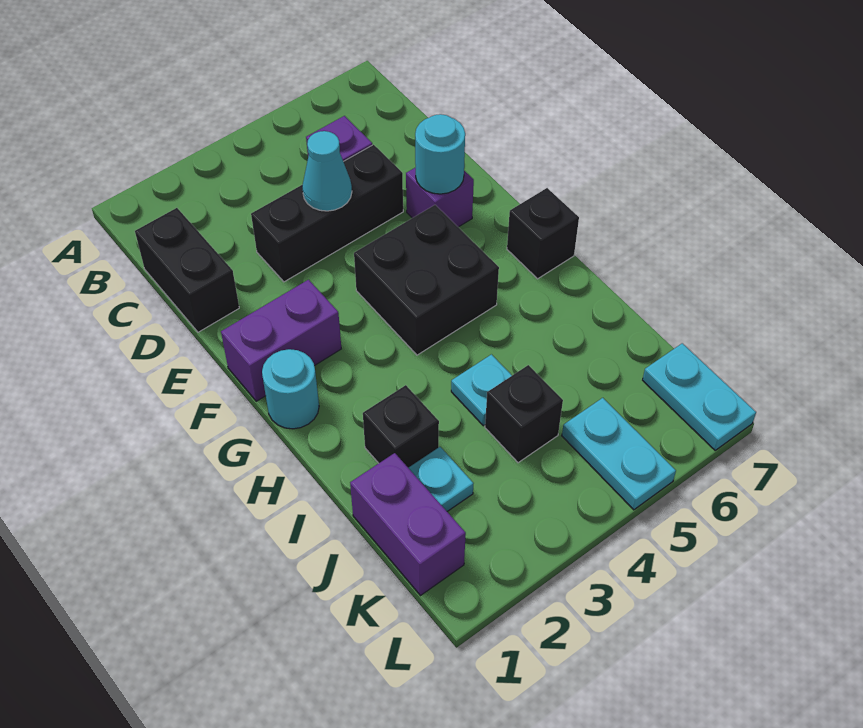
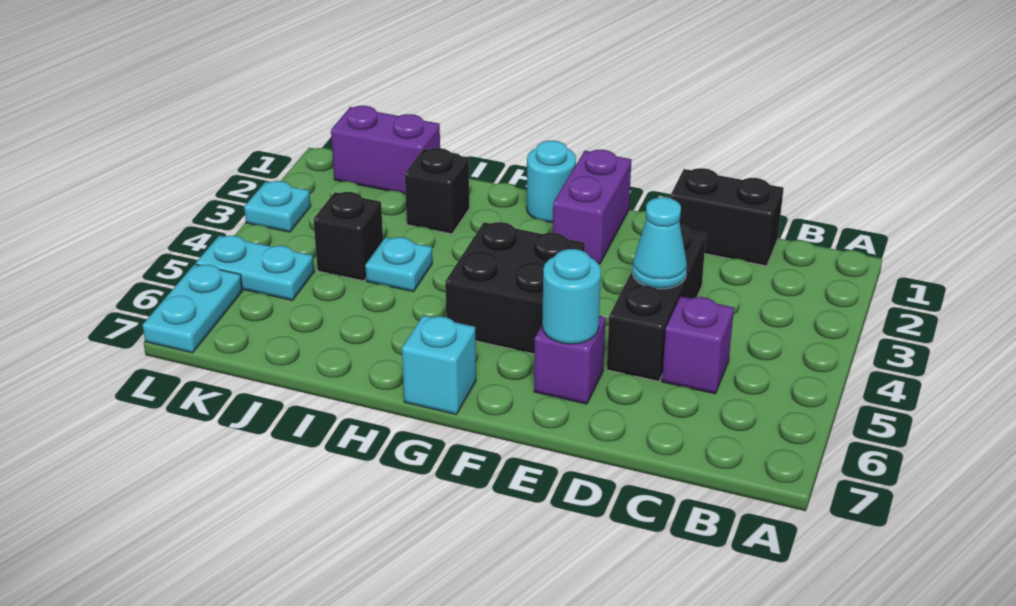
black 1x1 brick [507,188,579,279] -> cyan 1x1 brick [402,315,476,414]
cyan 1x1 plate [409,447,474,511] -> cyan 1x1 plate moved to [244,181,311,232]
cyan 1x2 plate [643,343,756,450] -> cyan 1x2 plate turned to [143,264,242,353]

